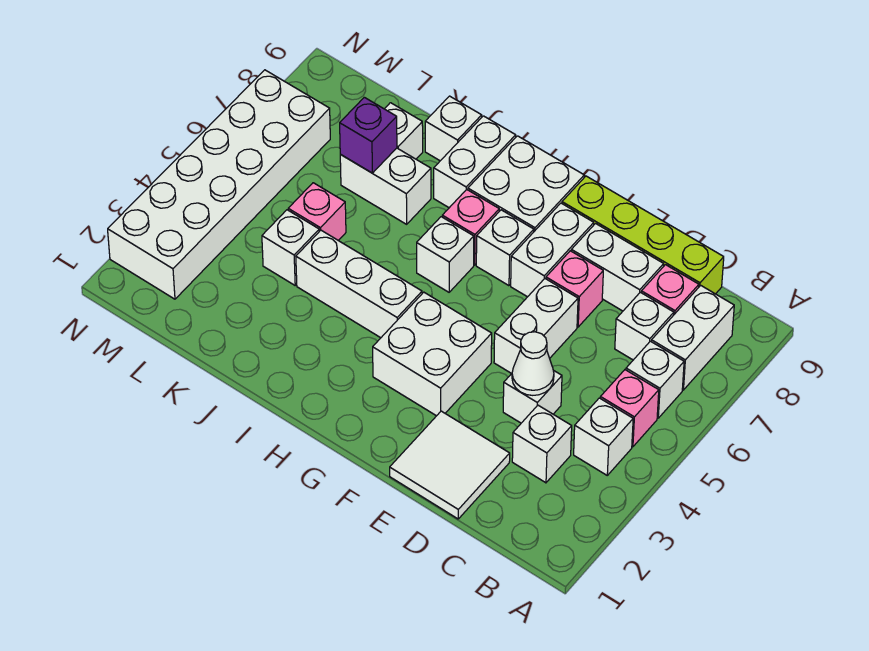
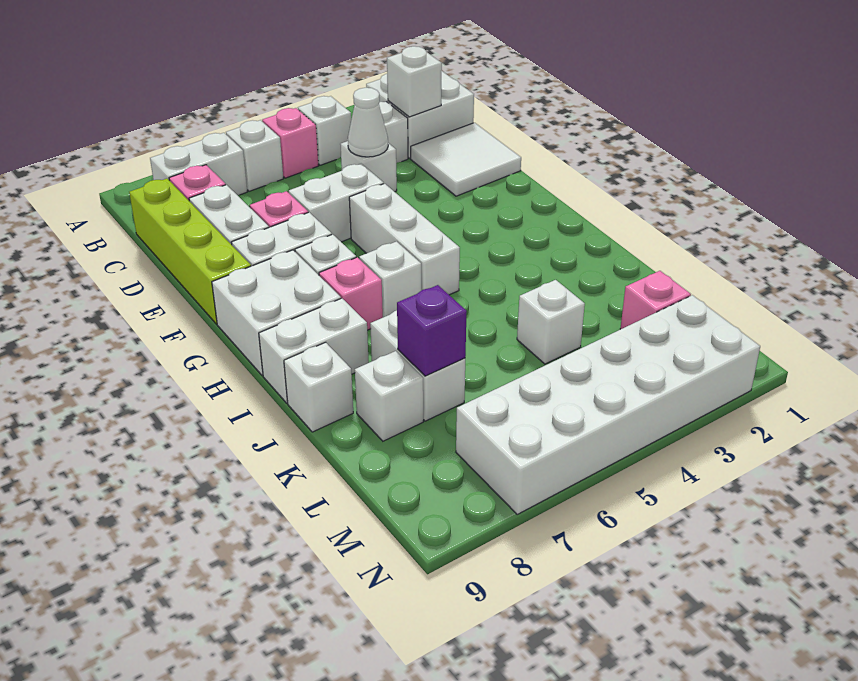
white 1x1 brick [615,292,674,360] -> white 1x1 brick moved to [387,46,442,117]
white 2x2 brick [373,292,492,416] -> white 2x2 brick moved to [366,71,474,158]
white 1x3 brick [296,230,422,338] -> white 1x3 brick moved to [349,184,460,295]
pink 1x1 brick [288,183,346,240] -> pink 1x1 brick moved to [620,271,691,329]

